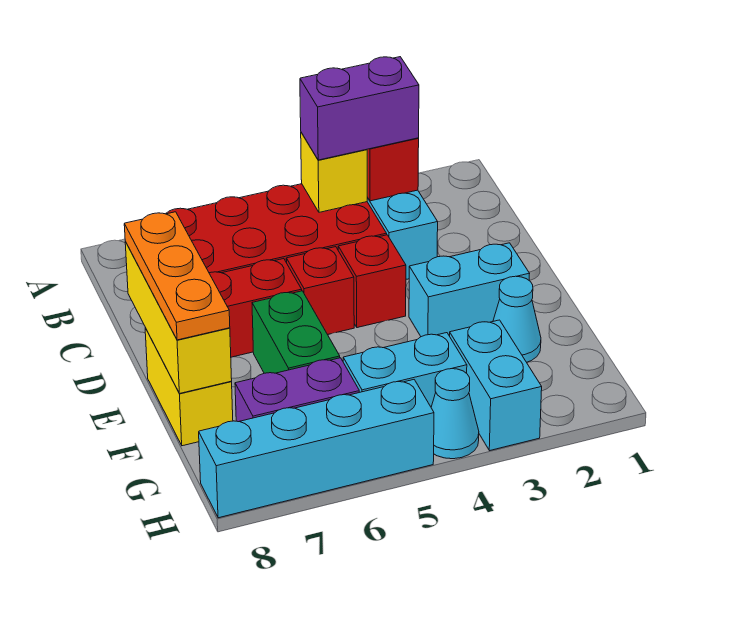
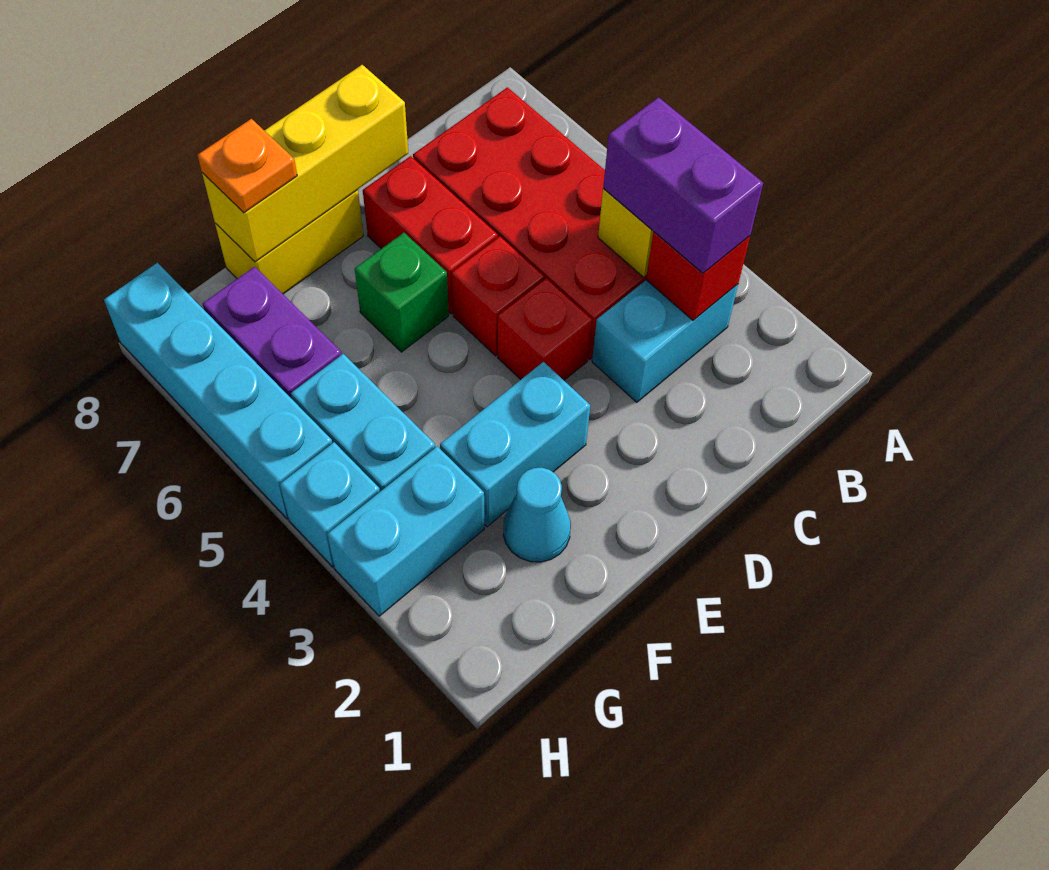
orange 1x3 plate [124,212,230,340] -> orange 1x1 plate [198,119,297,213]
cyan 1x2 brick [409,243,530,337] -> cyan 1x2 brick turned to [440,362,590,527]
green 1x2 brick [252,291,340,373] -> green 1x1 brick [355,233,449,352]
cyan 1x1 cone [431,369,479,459] -> cyan 1x1 brick [280,442,380,567]

